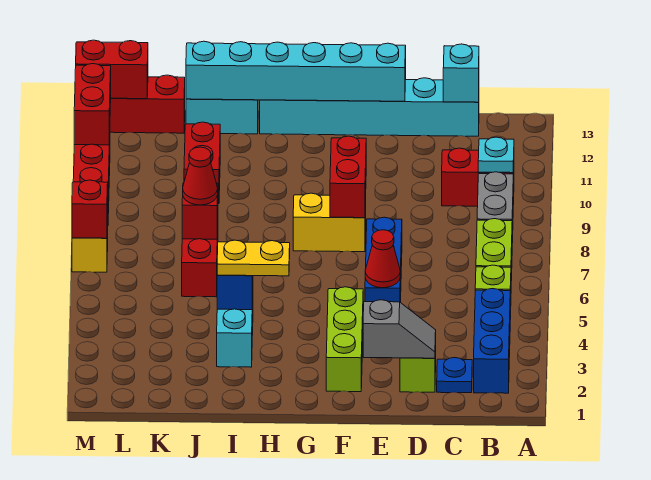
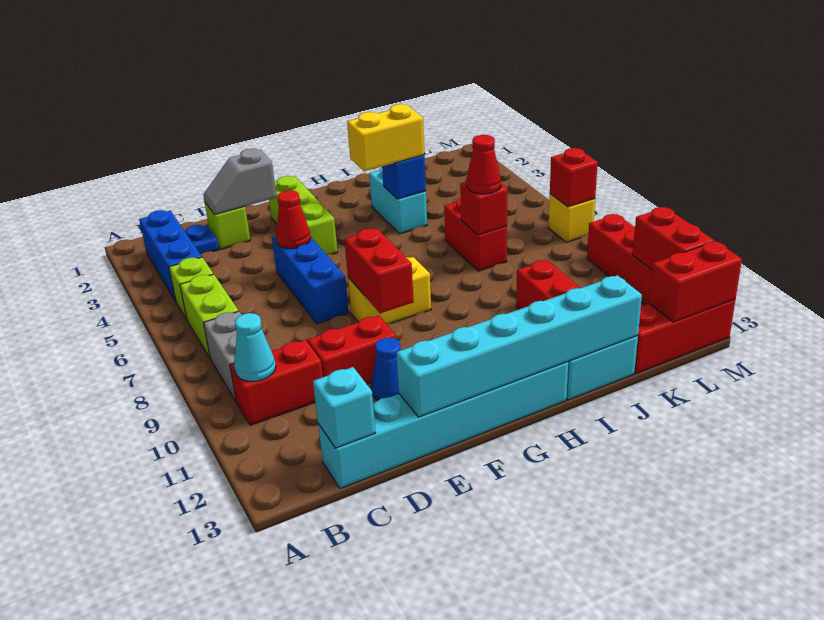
cyan 1x1 plate [478,137,514,173] -> cyan 1x1 cone [234,313,276,381]
none -> red 1x2 brick [307,316,396,384]
none -> blue 1x1 cone [371,338,401,400]
yellow 1x2 plate [217,240,290,276] -> yellow 1x2 brick [347,104,424,171]

